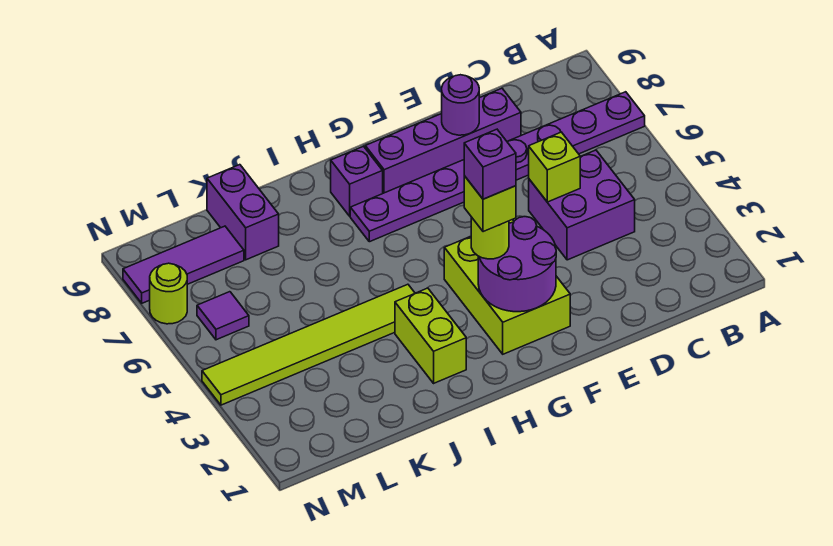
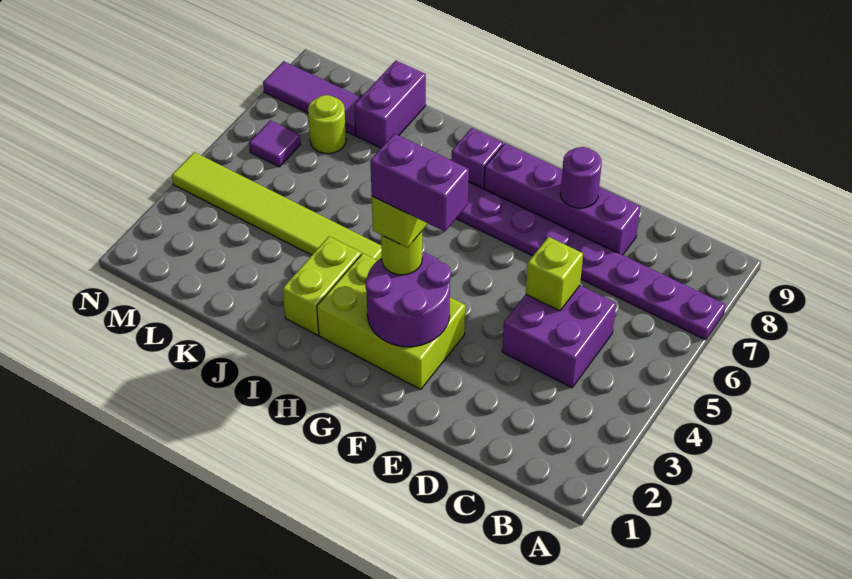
lime 2x3 brick [444,220,570,354] -> lime 2x3 brick turned to [317,253,465,389]
purple 1x1 brick [464,129,516,199] -> purple 1x2 brick [370,134,469,232]
lime 1x1 round brick [150,263,187,324] -> lime 1x1 round brick moved to [308,95,346,154]

